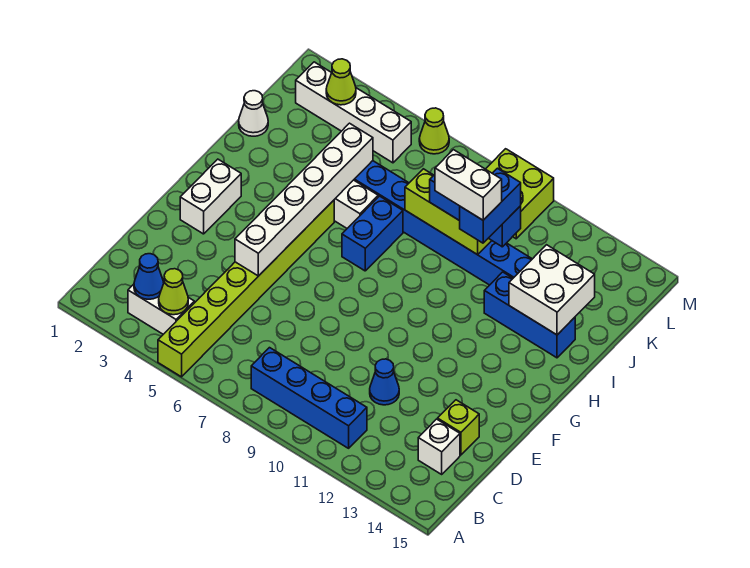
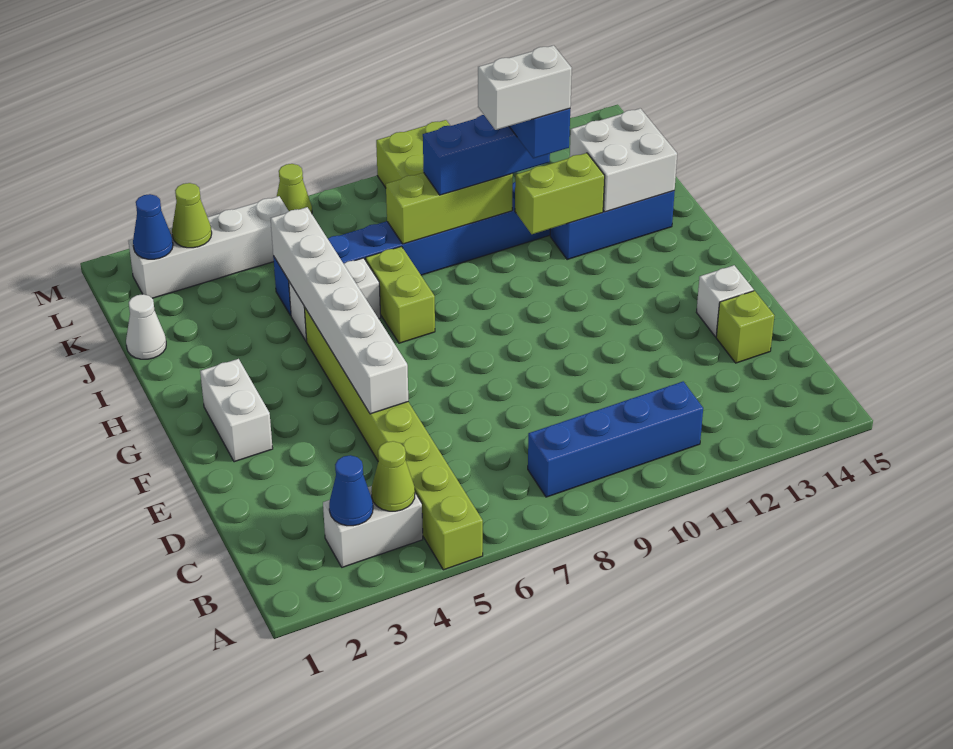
white 1x1 brick [418,419,460,474] -> white 1x1 brick moved to [696,265,754,337]
blue 1x1 cone [370,359,399,405] -> blue 1x1 cone moved to [133,194,173,259]
blue 1x2 brick [342,196,403,271] -> lime 1x2 brick [366,246,435,343]
none -> lime 1x2 brick [515,153,605,234]

